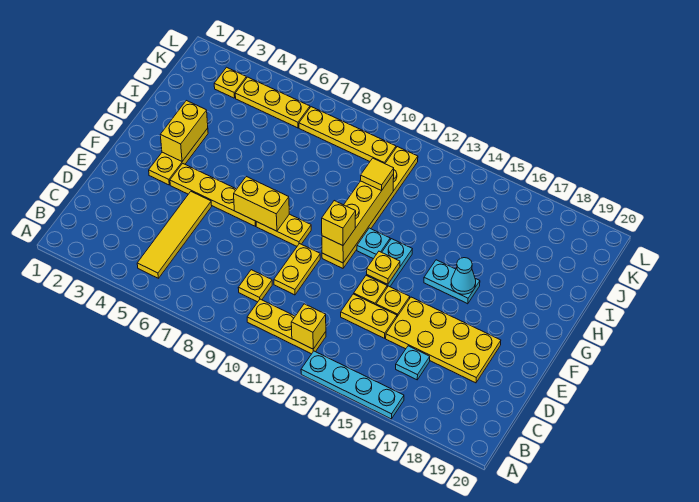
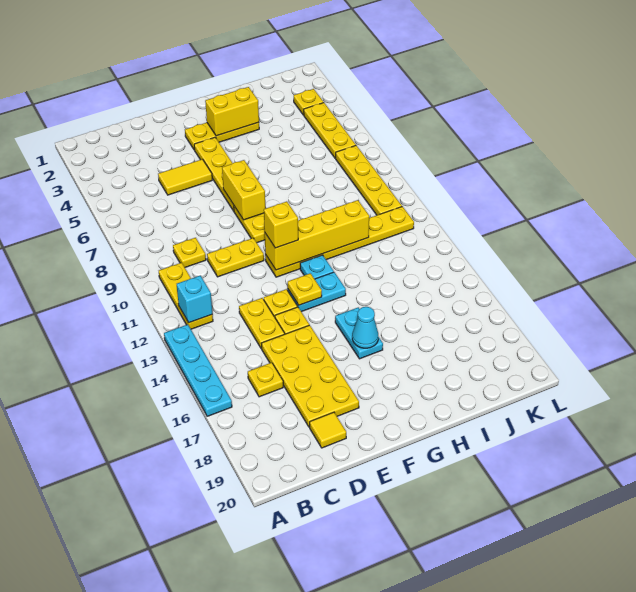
yellow 1x4 tile [137,192,212,278] -> yellow 1x2 tile [158,159,212,195]
yellow 1x1 brick [291,304,326,349] -> cyan 1x1 brick [177,276,212,323]
cyan 1x1 plate [396,346,430,380] -> yellow 1x1 plate [248,363,283,397]
yellow 1x1 tile [360,158,394,191] -> yellow 1x1 tile moved to [310,412,346,448]

